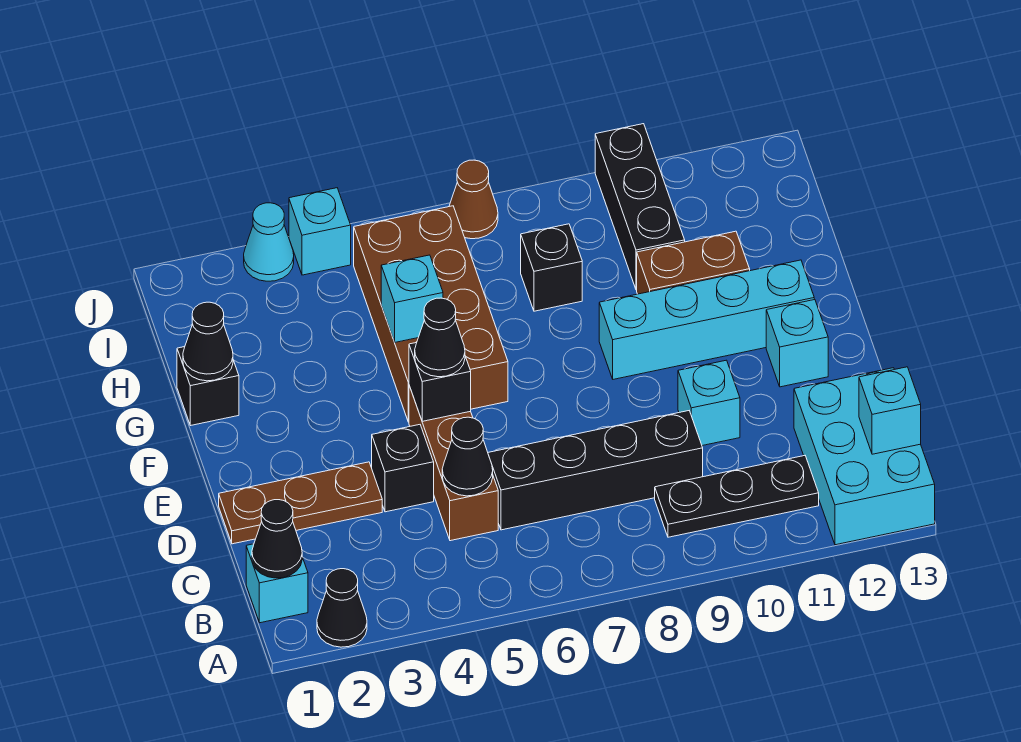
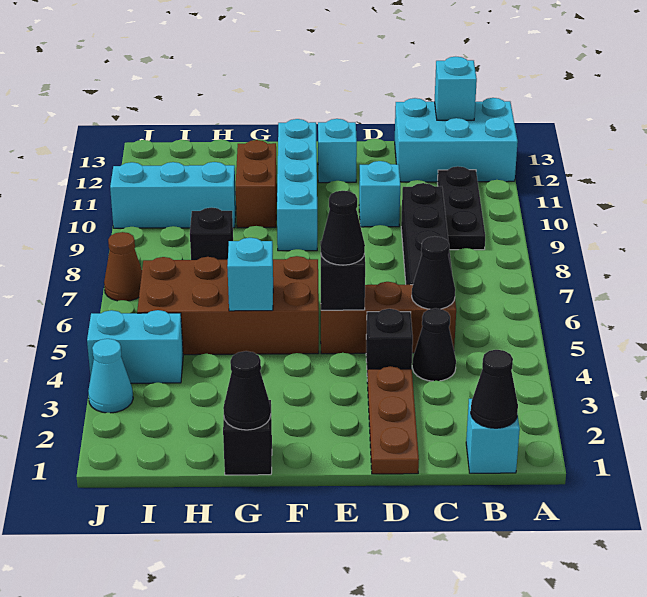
black 1x1 cone [317,569,367,647] -> black 1x1 cone moved to [412,308,456,381]
black 1x3 brick [595,124,685,290] -> cyan 1x3 brick [110,162,236,228]
cyan 1x1 brick [289,188,351,275] -> cyan 1x2 brick [87,310,183,383]

